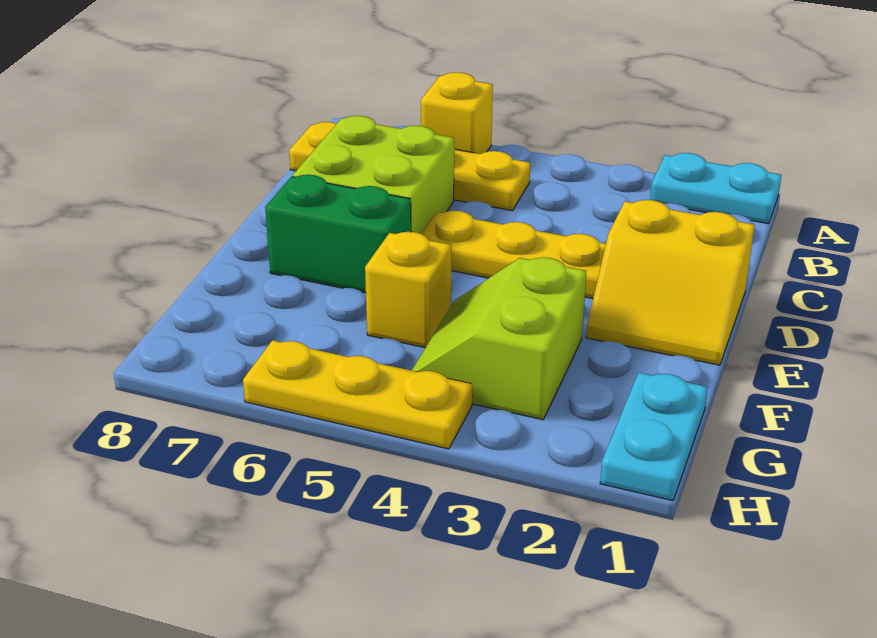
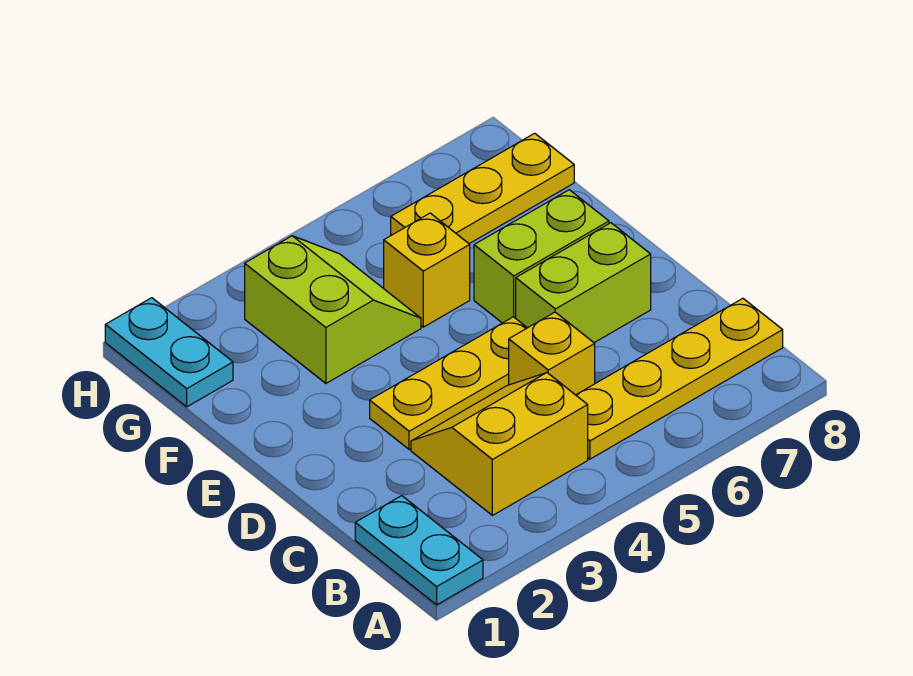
cyan 1x2 plate [650,153,781,224] -> cyan 1x2 plate turned to [355,496,483,605]
yellow 1x1 brick [421,72,493,154] -> yellow 1x1 brick moved to [509,312,595,395]
lime 2x2 brick [293,116,454,234] -> lime 1x2 brick [516,223,651,343]
yellow 2x2 slope [586,200,755,365] -> yellow 2x2 slope moved to [411,373,588,515]
green 1x2 brick [265,175,411,293] -> lime 1x2 brick [474,190,609,323]
yellow 1x3 plate [243,340,472,449] -> yellow 1x3 plate moved to [391,133,574,244]

